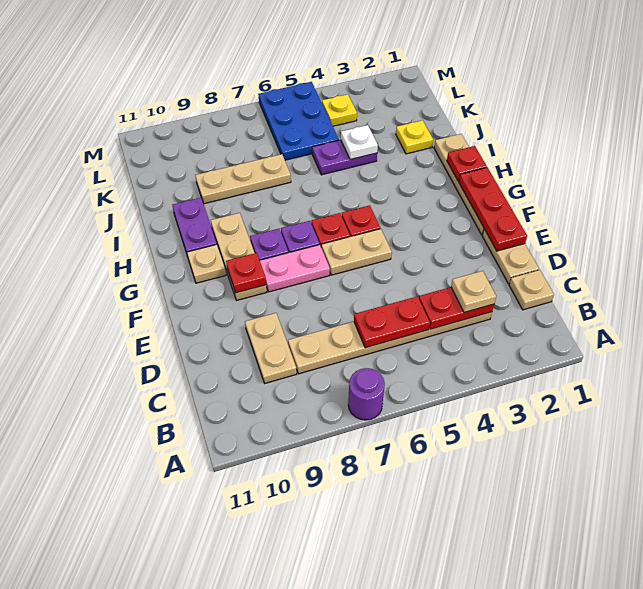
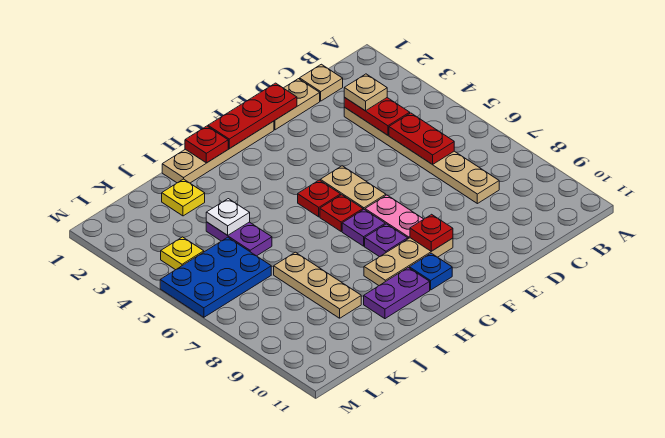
purple 1x1 round brick [348,368,385,420] -> none
tan 1x2 plate [245,313,297,383] -> none
tan 1x1 plate [187,244,226,283] -> blue 1x1 plate [409,253,452,290]

